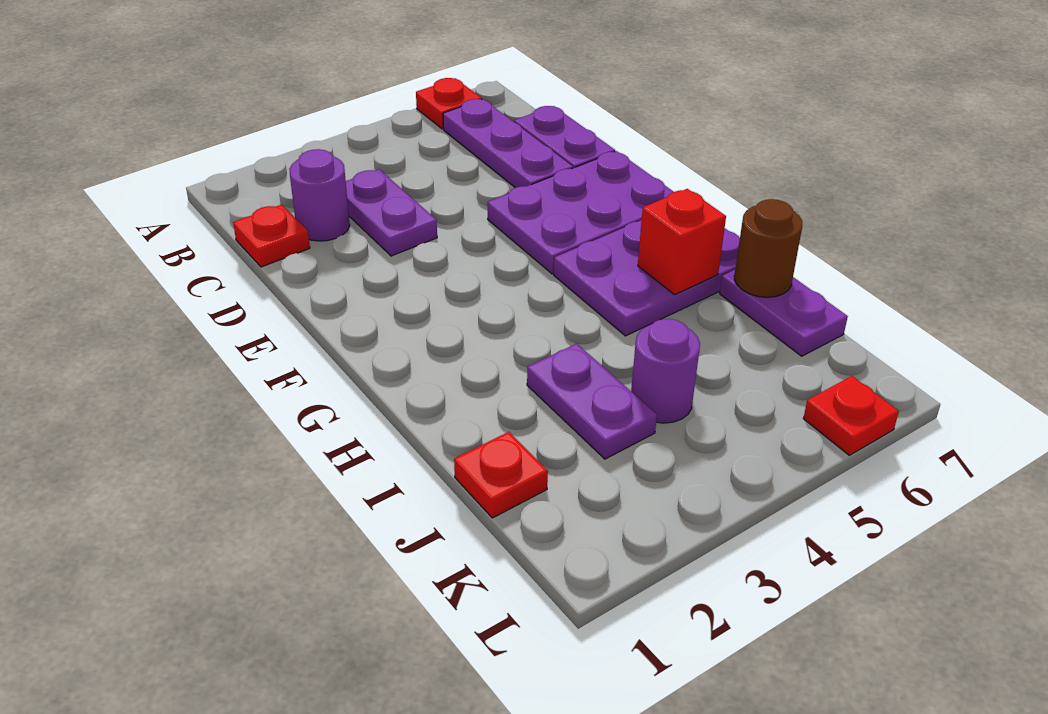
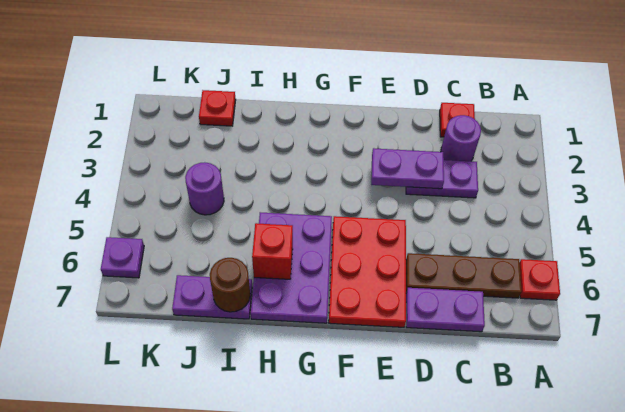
purple 1x3 plate [443,99,573,188] -> brown 1x3 plate [406,253,522,298]
purple 2x3 plate [488,151,673,274] -> red 2x3 plate [329,216,406,327]
purple 1x2 plate [527,344,657,459] -> purple 1x2 plate moved to [371,148,444,189]
red 1x1 plate [803,376,899,455] -> purple 1x1 plate [101,237,144,278]

